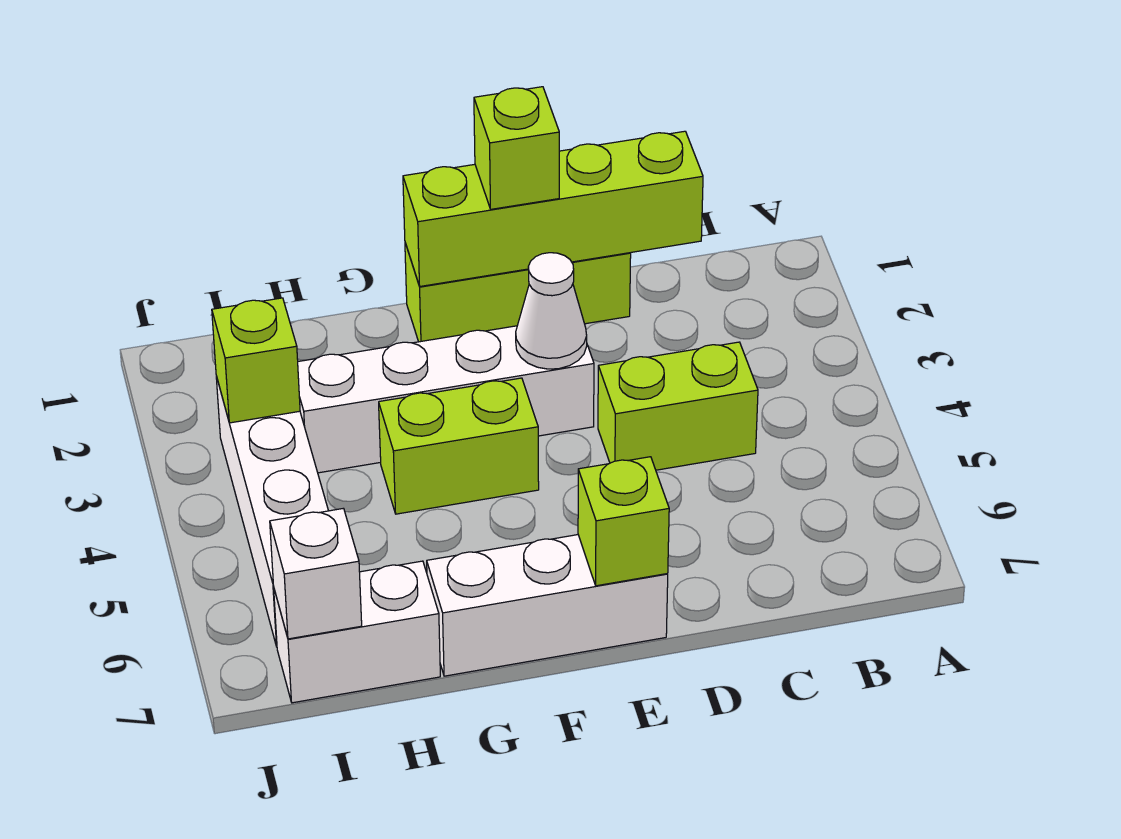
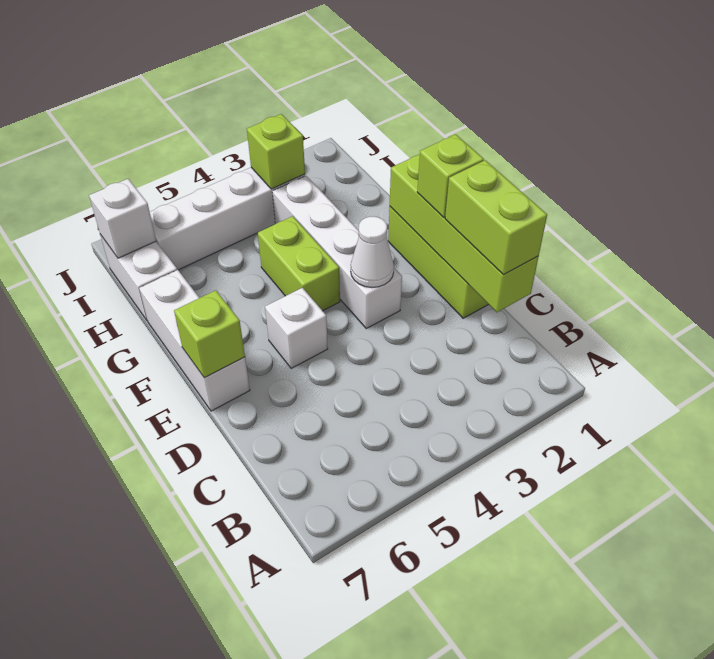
lime 1x2 brick [598,342,758,470] -> lime 1x2 brick moved to [445,160,547,275]
none -> white 1x1 brick [265,288,328,368]

